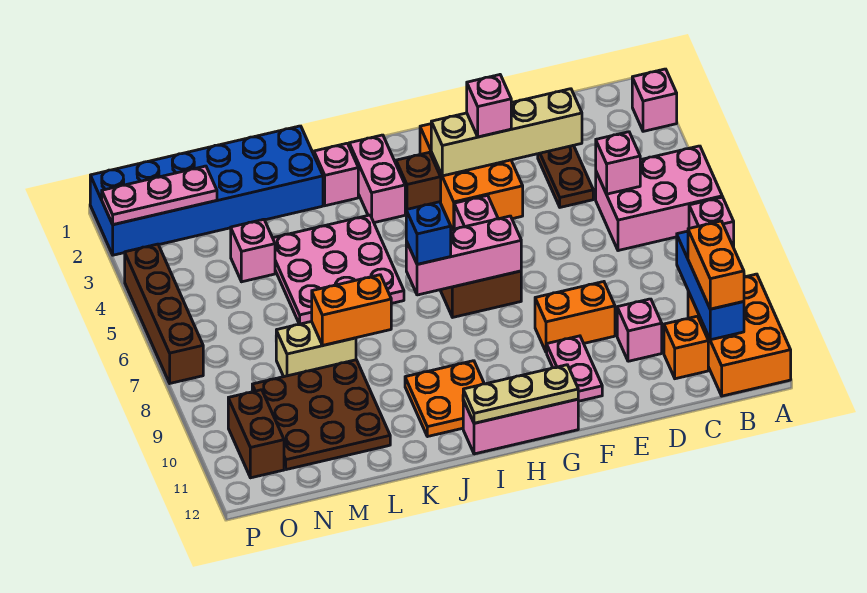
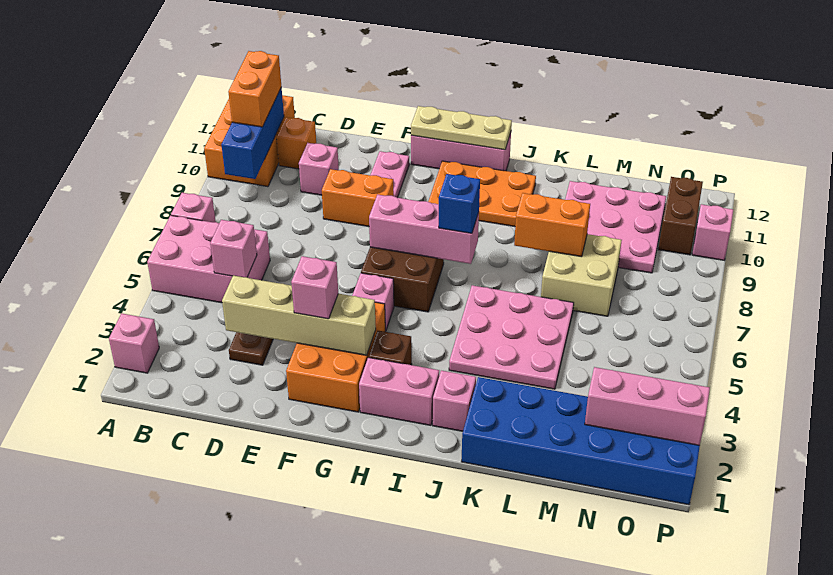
pink 1x2 brick [349,135,405,223] -> pink 1x2 brick turned to [359,357,439,425]
orange 2x2 plate [405,361,484,437] -> orange 2x3 plate [428,161,536,227]
tan 1x2 brick [276,321,356,377] -> tan 2x2 brick [541,234,622,316]
brown 3x3 plate [252,360,390,470] -> pink 3x3 plate [565,181,666,273]
pink 1x1 brick [231,219,275,282] -> pink 1x1 brick moved to [692,204,733,260]
pink 1x3 plate [102,166,217,225] -> pink 1x3 brick [585,367,710,445]
brown 1x4 brick [125,244,203,383] -> none

